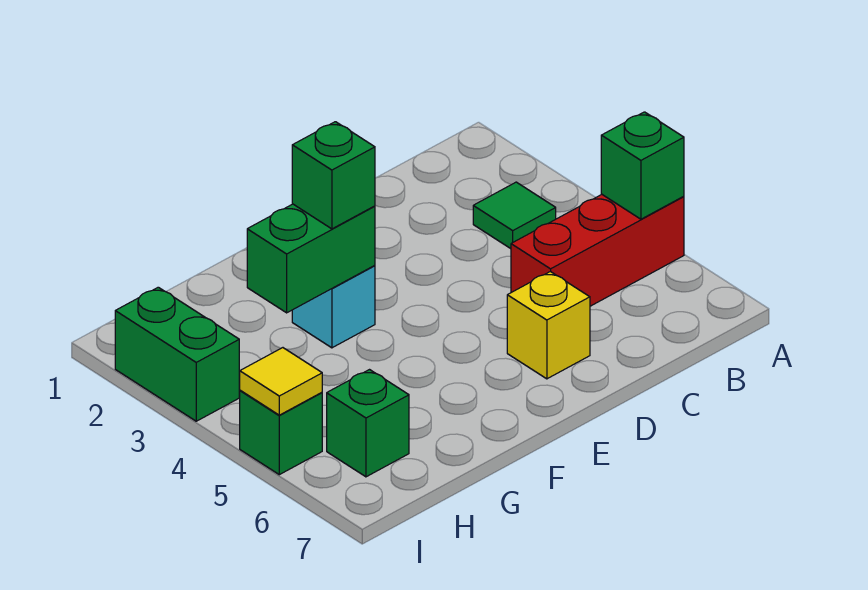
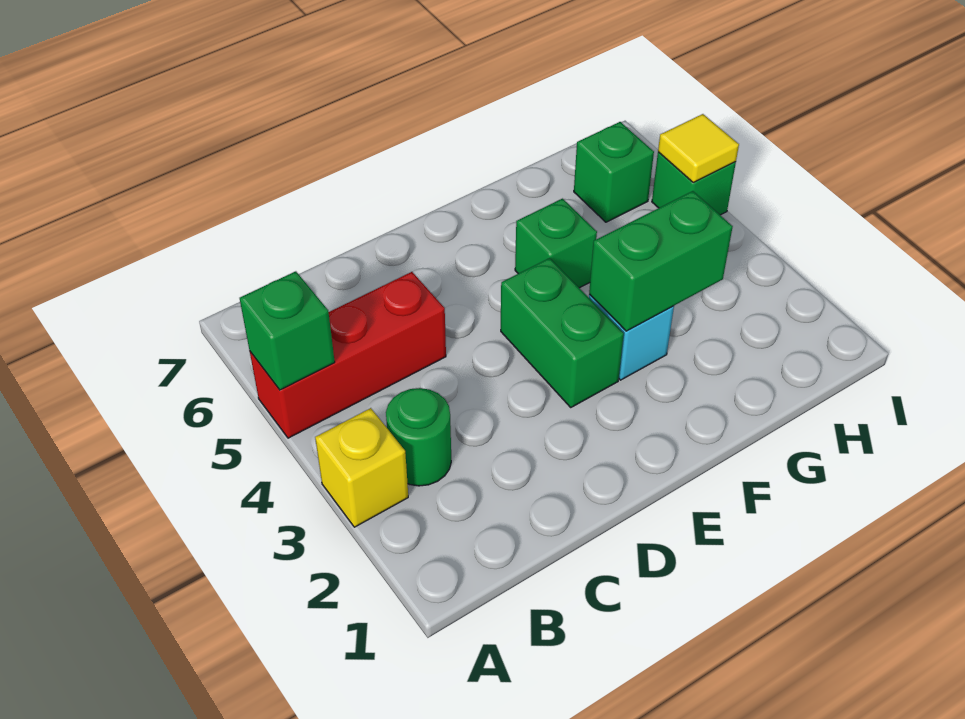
green 1x1 tile [473,182,556,249] -> green 1x1 round brick [386,388,451,486]
yellow 1x1 brick [507,272,590,379] -> yellow 1x1 brick moved to [315,408,408,527]
green 1x1 brick [292,122,375,229] -> green 1x1 brick moved to [515,199,597,288]
green 1x2 brick [115,287,239,421] -> green 1x2 brick moved to [501,258,624,407]

